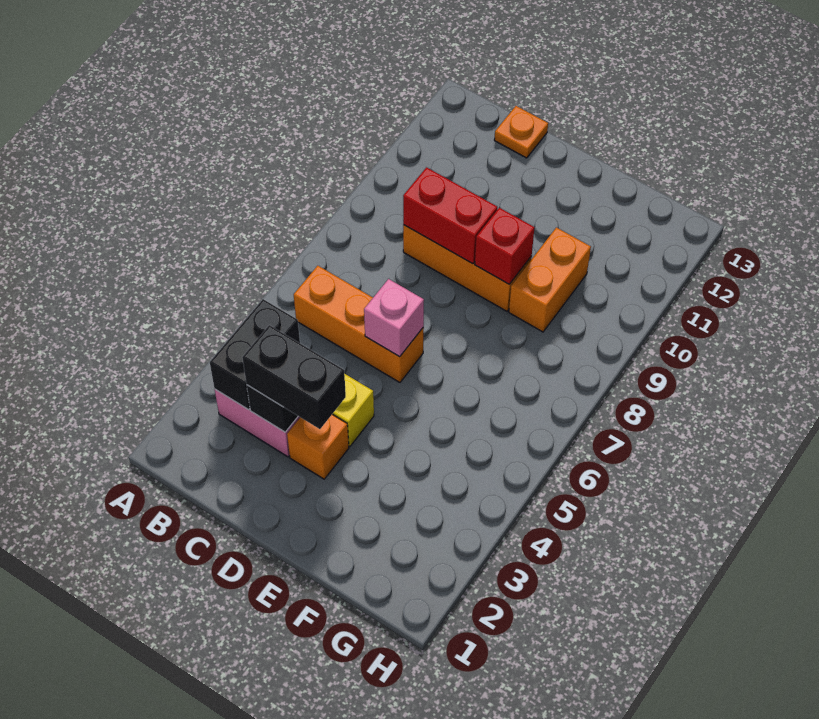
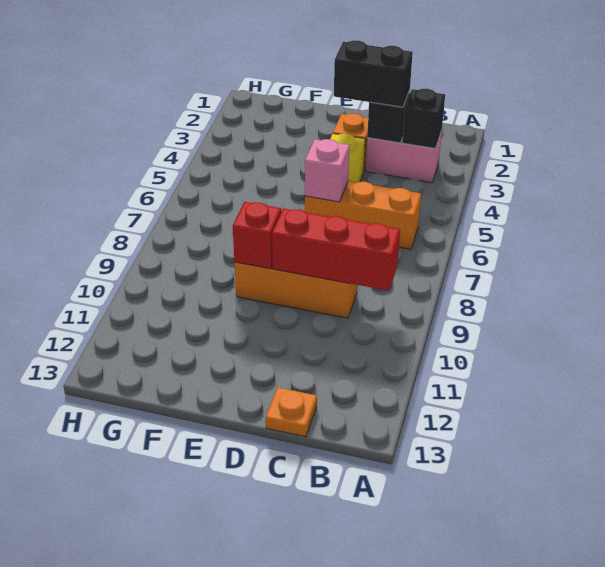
black 1x2 brick [210,299,300,410] -> black 1x1 brick [402,89,445,149]
red 1x2 brick [403,167,497,264] -> red 1x3 brick [272,209,400,291]
orange 1x2 brick [509,227,591,332] -> none

